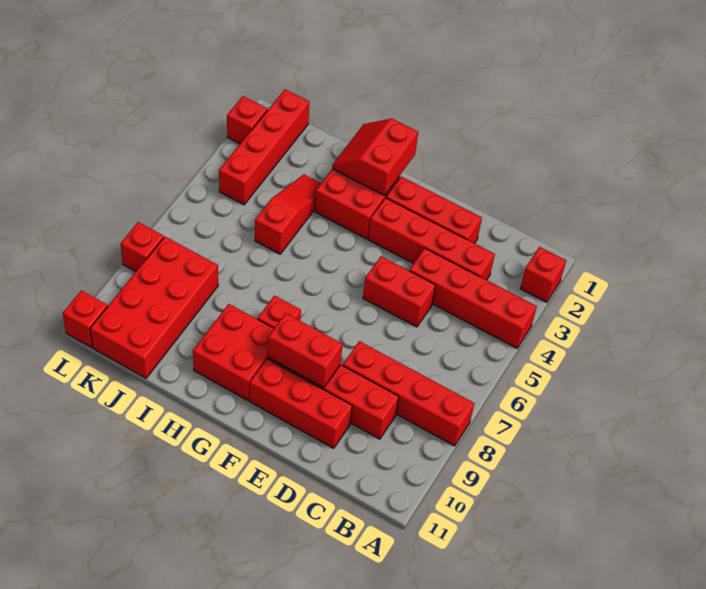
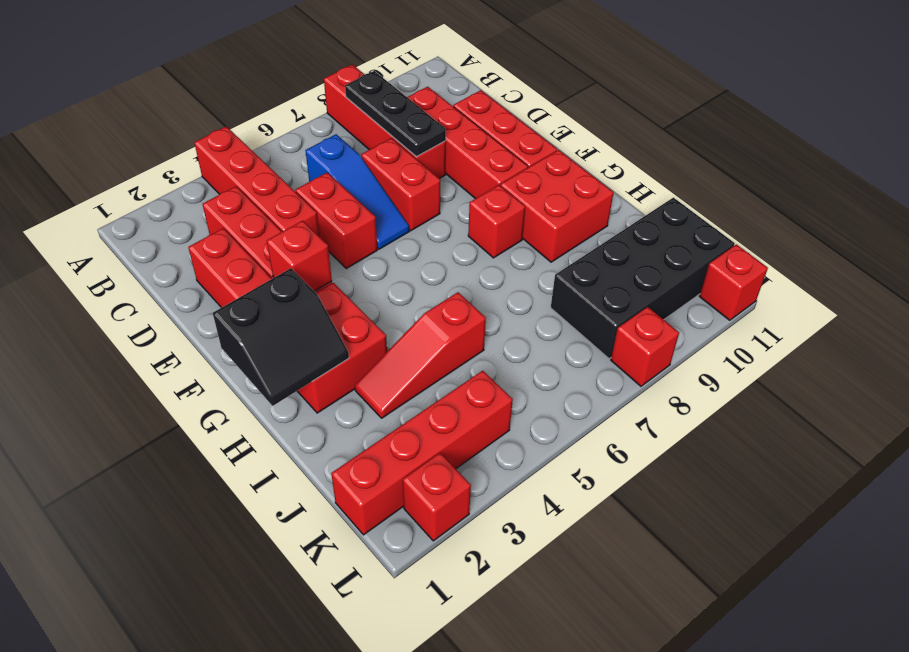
red 1x1 brick [520,247,566,302] -> red 1x1 brick moved to [267,221,332,291]
none -> black 1x3 plate [345,71,446,157]
none -> blue 1x3 slope [305,134,409,249]
red 1x2 brick [268,313,343,388] -> red 1x2 brick moved to [361,138,440,231]
red 2x2 slope [332,119,418,196] -> black 2x2 slope [213,268,349,406]
red 2x4 brick [90,237,218,378] -> black 2x4 brick [551,198,735,359]

